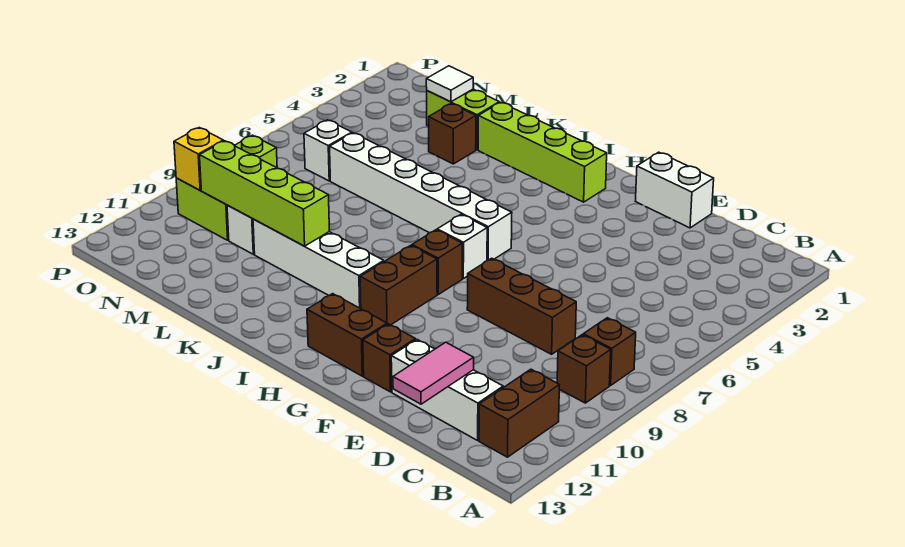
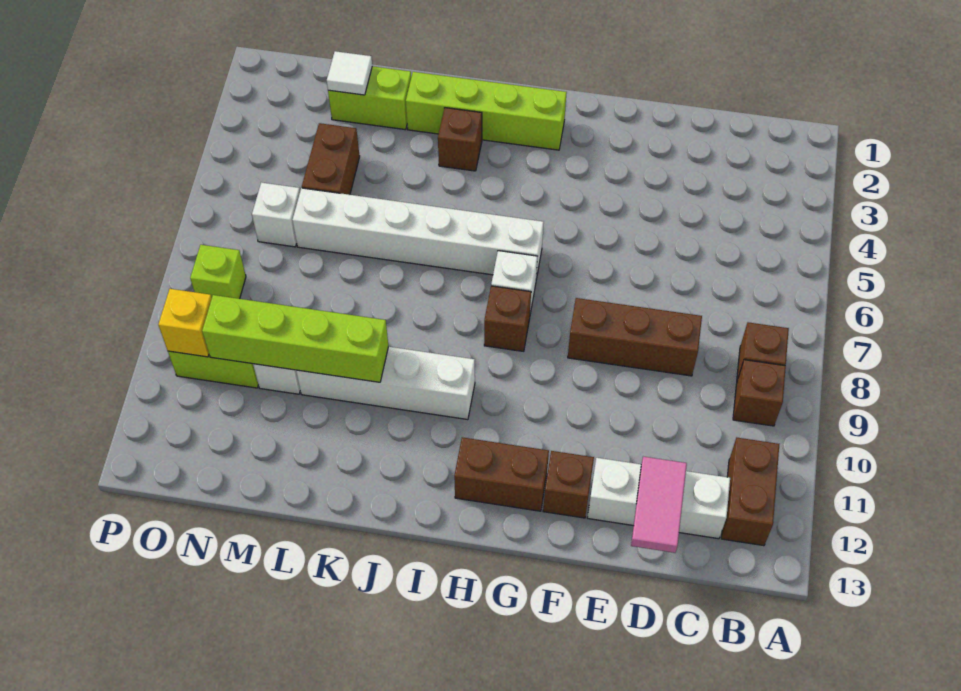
white 1x2 brick [636,152,714,228] -> none
brown 1x2 brick [360,245,437,325] -> brown 1x2 brick moved to [302,123,360,195]
brown 1x1 brick [429,104,476,164] -> brown 1x1 brick moved to [438,108,482,171]

